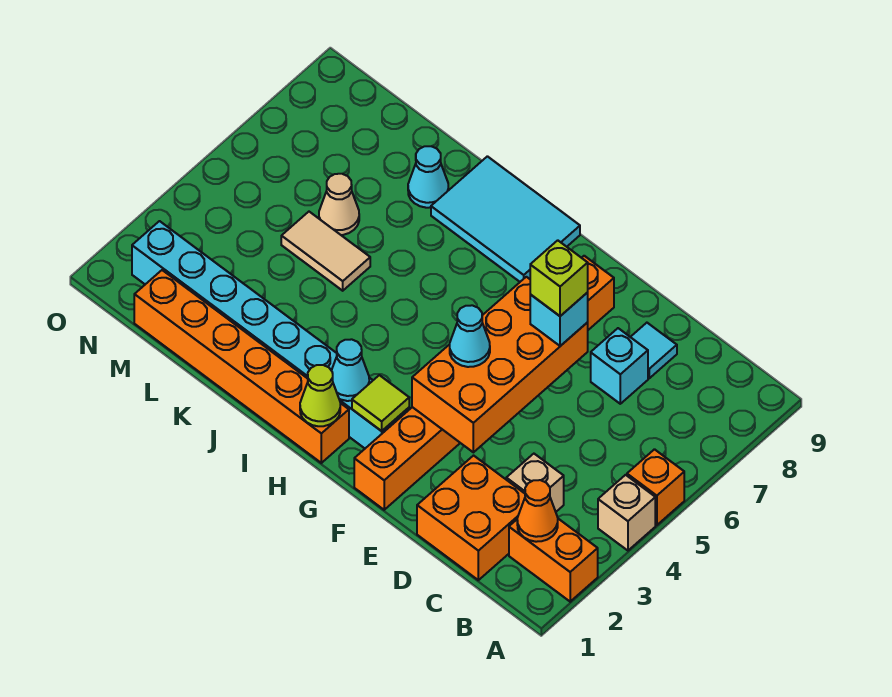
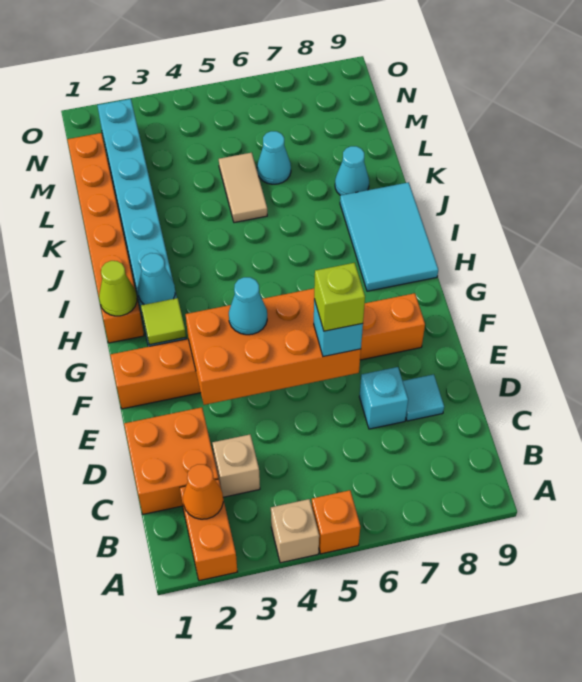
tan 1x1 cone [319,174,359,235] -> cyan 1x1 cone [257,131,291,184]

